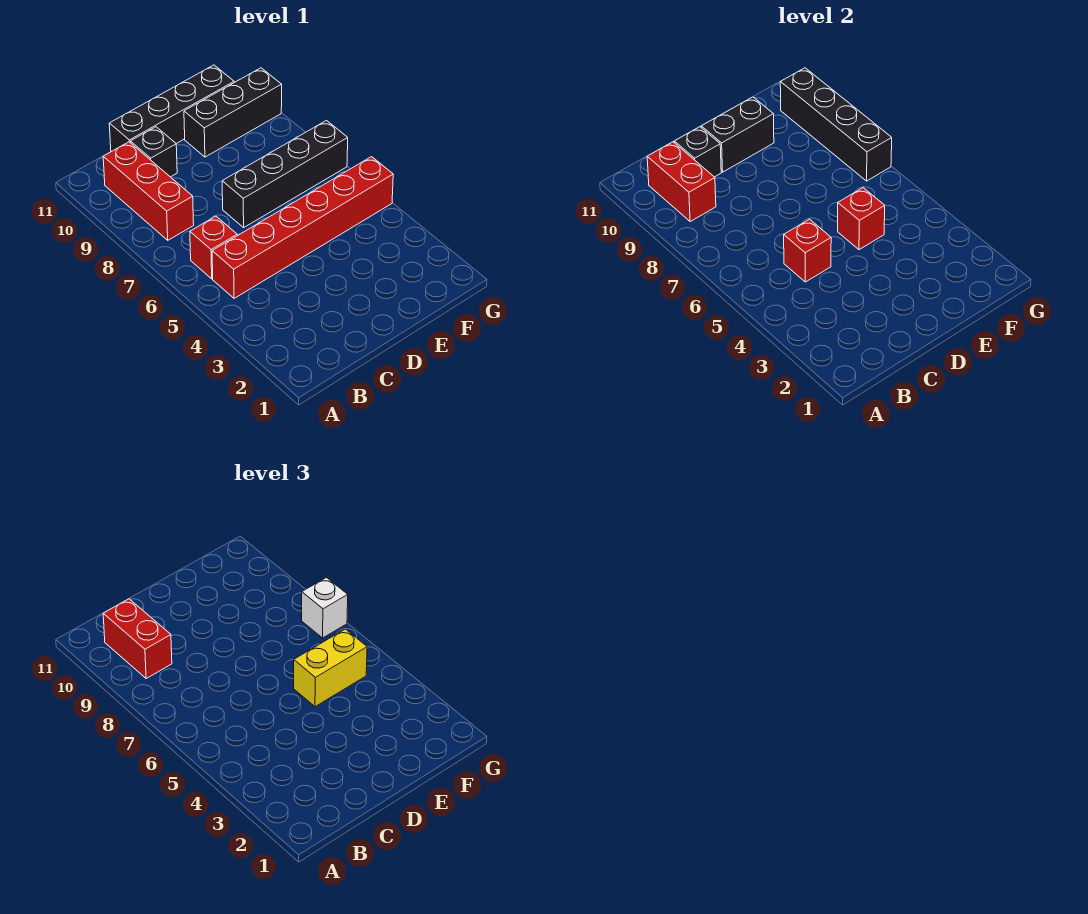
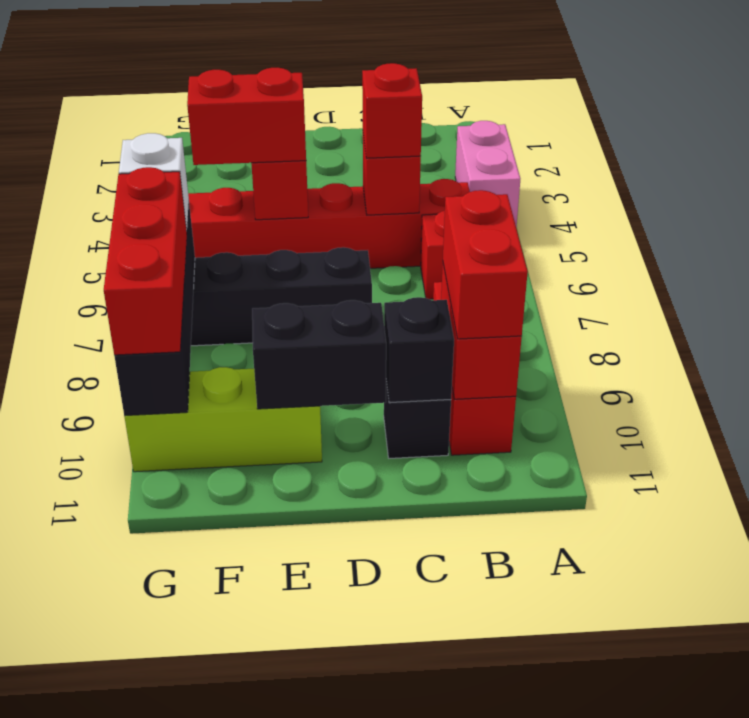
none -> pink 1x2 brick [455,121,520,227]
none -> red 1x1 brick [362,63,422,158]
black 1x4 brick [109,65,234,152] -> none
yellow 1x2 brick [294,629,367,707] -> red 1x2 brick [187,68,306,165]
black 1x3 brick [184,68,282,157] -> lime 1x3 brick [124,367,322,472]
none -> red 1x3 brick [104,167,187,355]

